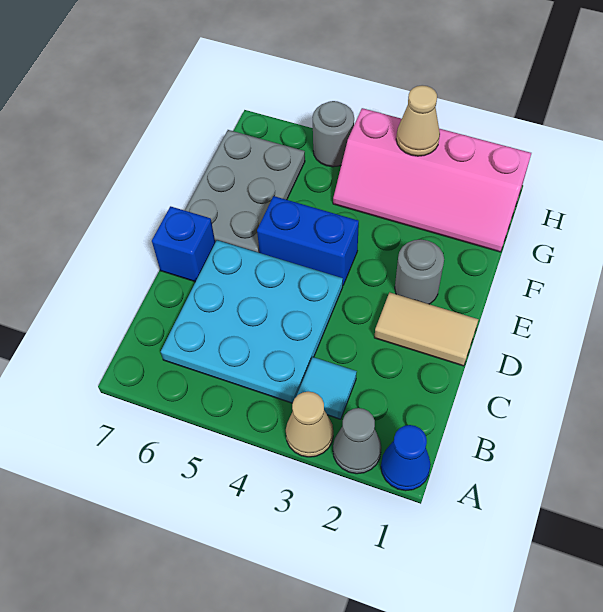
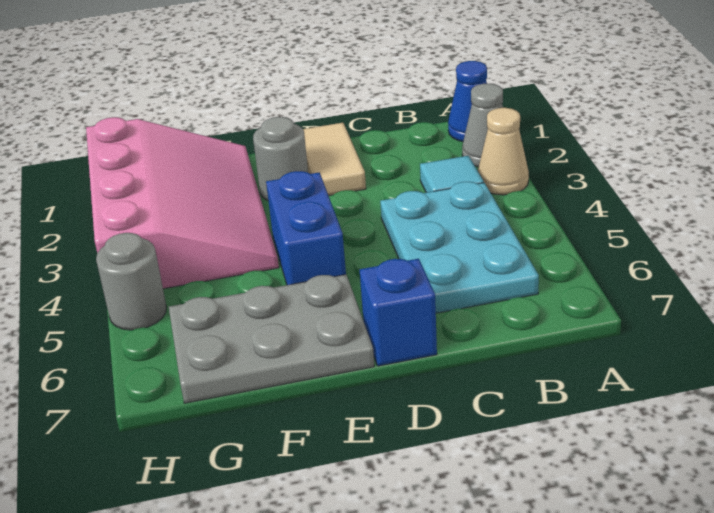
cyan 3x3 plate [161,240,343,403] -> cyan 2x3 plate [380,182,539,313]
pink 2x4 slope [333,108,531,252] -> pink 3x4 slope [86,117,279,289]
tan 1x1 cone [396,85,440,156] -> none

